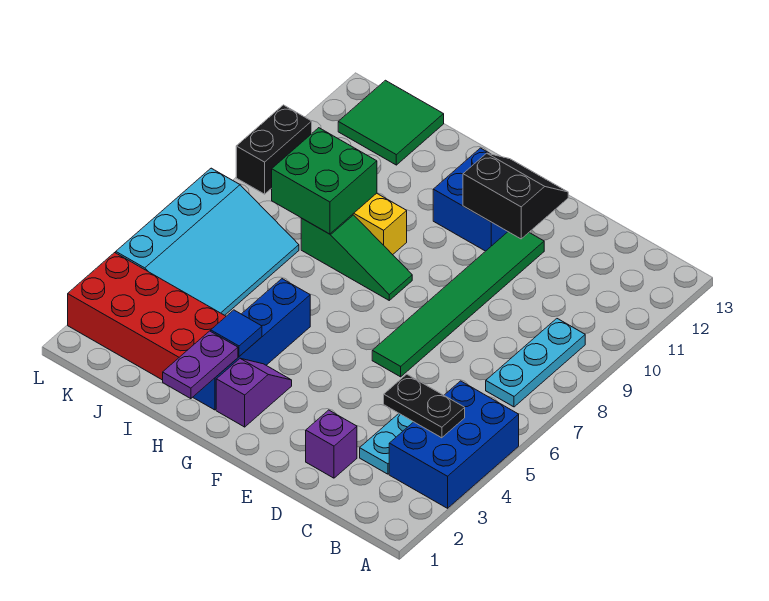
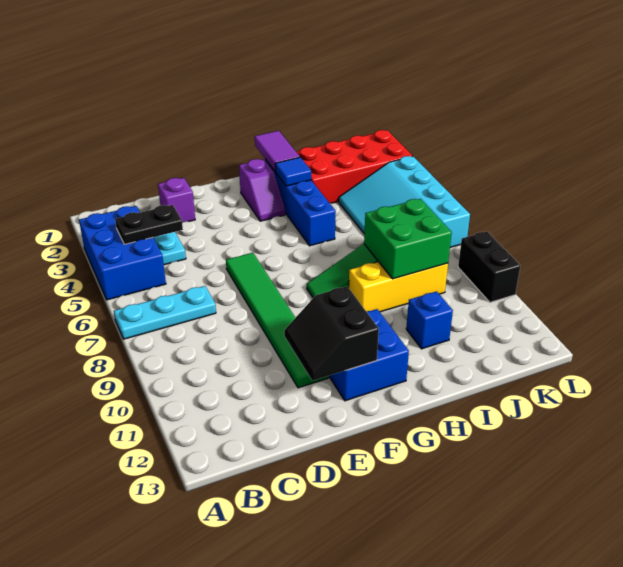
cyan 1x3 plate [486,319,585,407] -> cyan 1x3 plate turned to [114,286,216,339]
black 2x2 slope [463,153,568,239] -> black 2x2 slope turned to [284,286,379,381]
purple 1x2 plate [163,331,238,399] -> purple 1x2 tile [255,131,300,172]
none -> blue 1x1 brick [406,291,453,349]
green 2x2 tile [338,80,444,165] -> none

